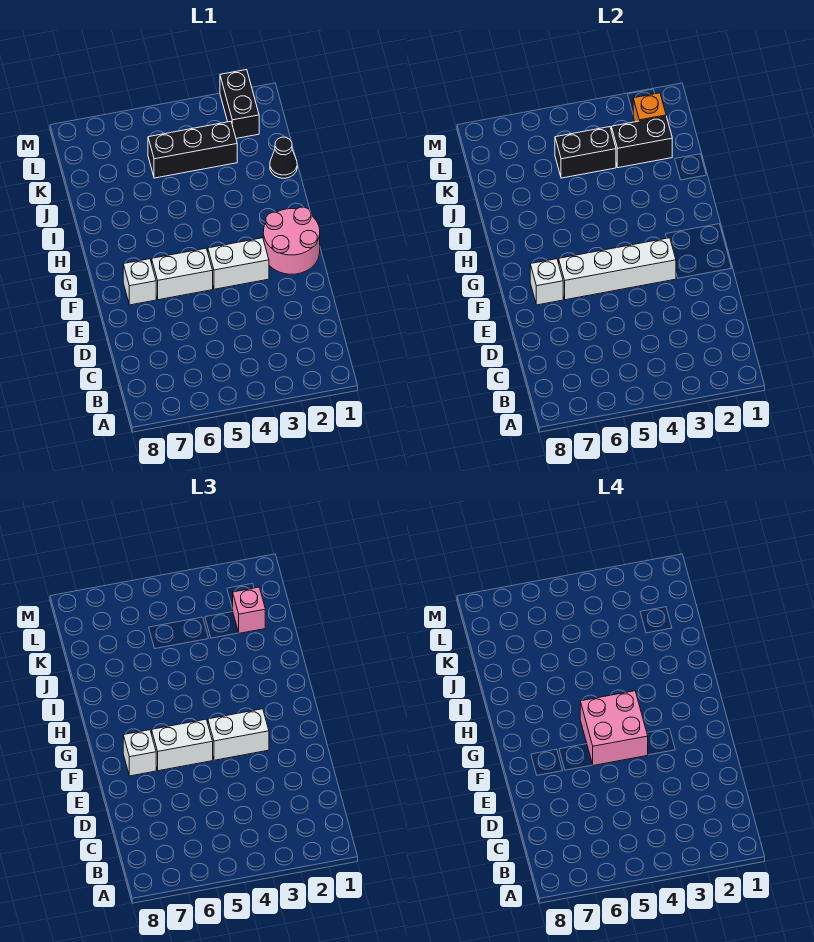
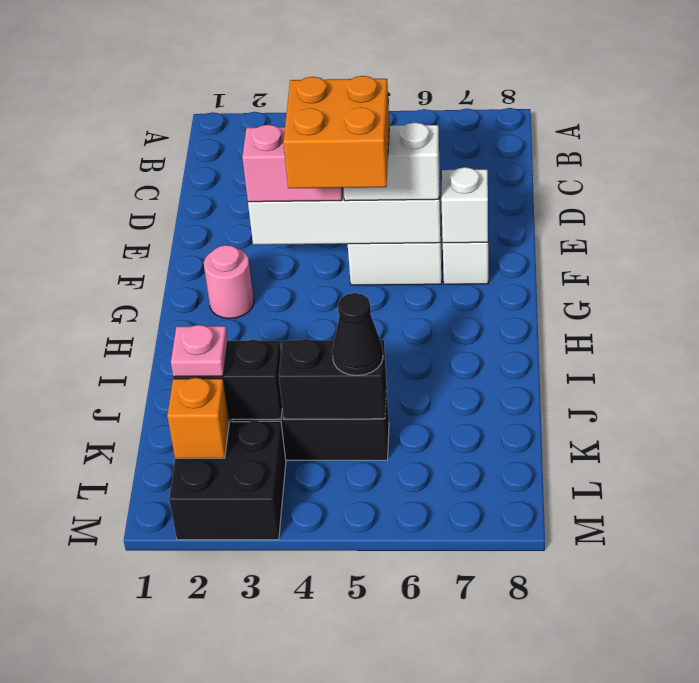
pink 2x2 round brick [263,207,320,274] -> pink 1x1 round brick [204,245,254,319]
white 1x2 brick [208,238,269,289] -> none
white 1x2 brick [208,709,269,760] -> pink 1x2 brick [242,125,343,202]
pink 2x2 brick [580,691,648,766] -> orange 2x2 brick [283,76,390,188]
white 1x1 brick [123,730,156,776] -> none
black 1x1 cone [270,137,297,178] -> black 1x1 cone moved to [332,293,383,376]
pink 1x1 brick [233,587,265,633] -> pink 1x1 plate [171,325,228,377]
black 1x2 brick [220,70,259,139] -> black 2x2 brick [169,421,286,540]

